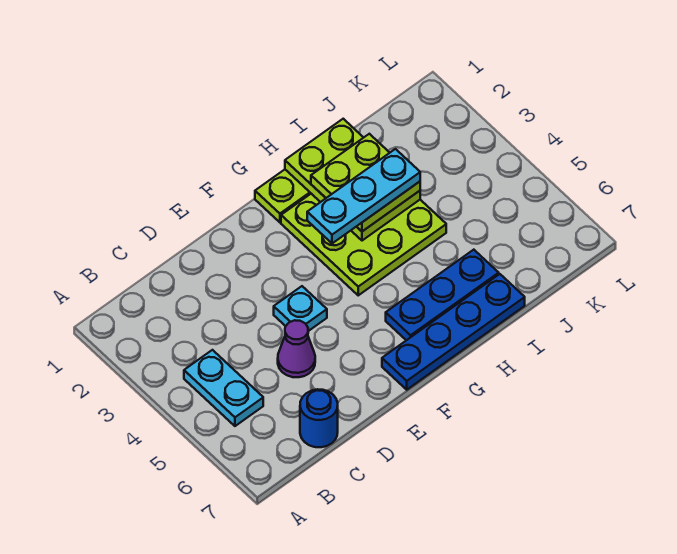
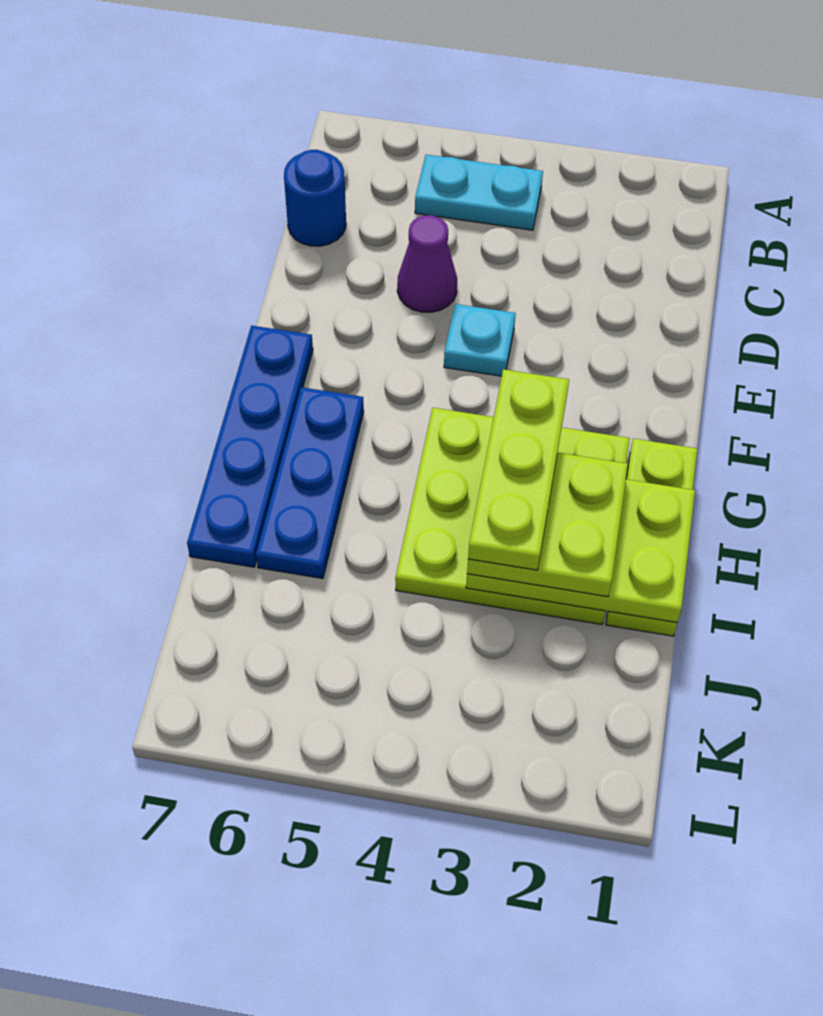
cyan 1x3 plate [307,149,420,243] -> lime 1x3 plate [468,369,569,570]

